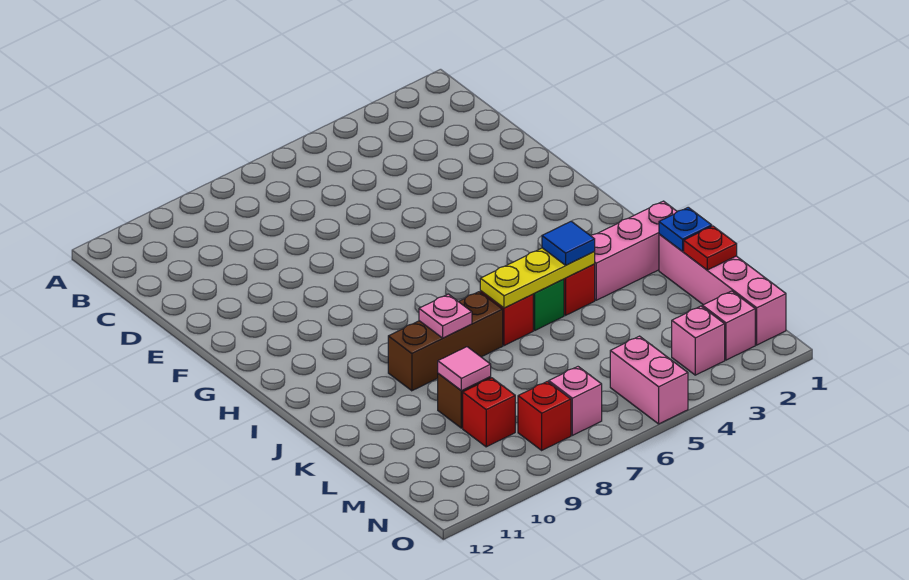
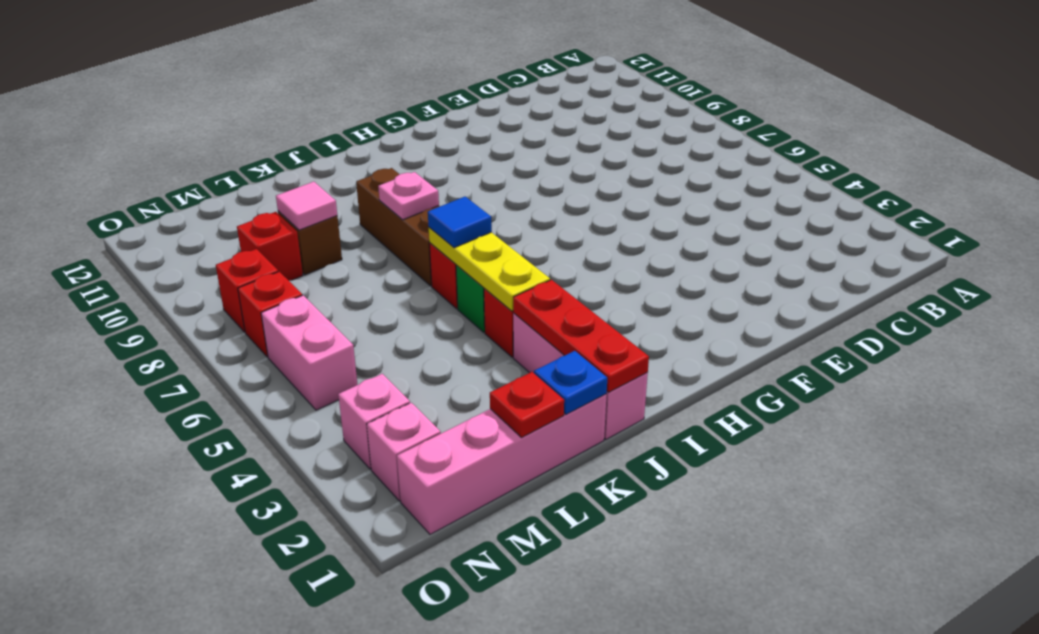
none -> red 1x3 plate [513,280,649,392]
blue 1x1 tile [542,221,595,265] -> blue 1x1 tile moved to [428,197,492,248]
pink 1x2 brick [610,336,688,424] -> pink 1x2 brick turned to [261,295,357,410]
pink 1x1 brick [549,367,602,435] -> red 1x1 brick [238,272,302,357]

